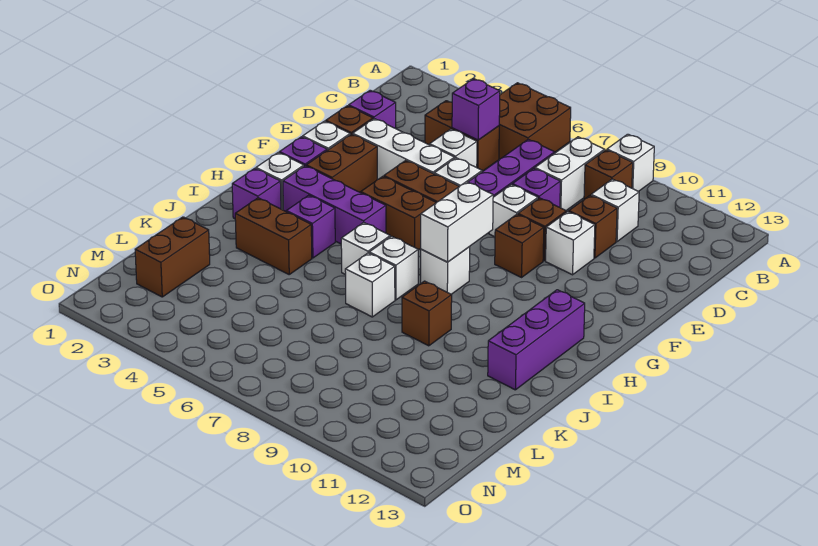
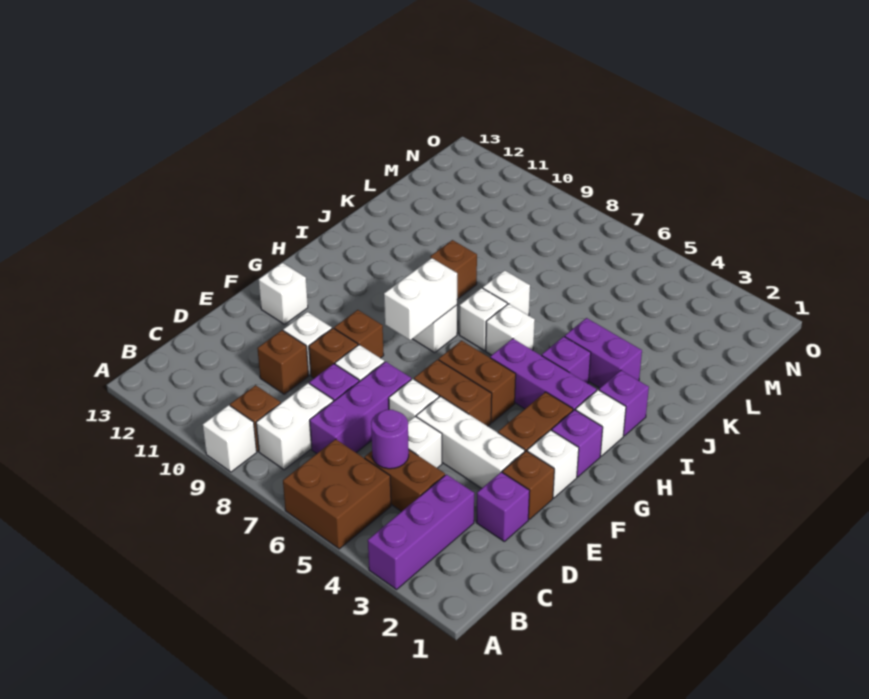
purple 1x1 brick [452,79,500,140] -> purple 1x1 round brick [371,410,409,469]
white 1x1 brick [591,179,639,242] -> white 1x1 brick moved to [259,263,308,324]
purple 1x3 brick [488,290,585,390] -> purple 1x3 brick moved to [368,474,474,589]
brown 1x2 brick [235,198,312,274] -> purple 1x2 brick [565,318,642,388]
brown 1x2 brick [135,217,210,297] -> none

